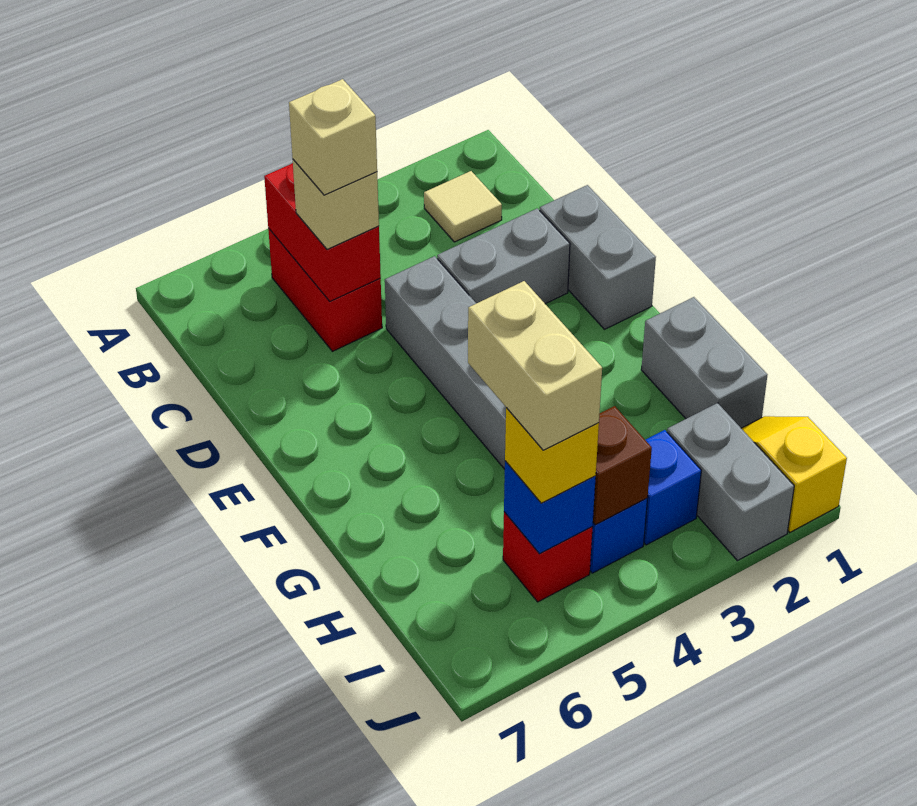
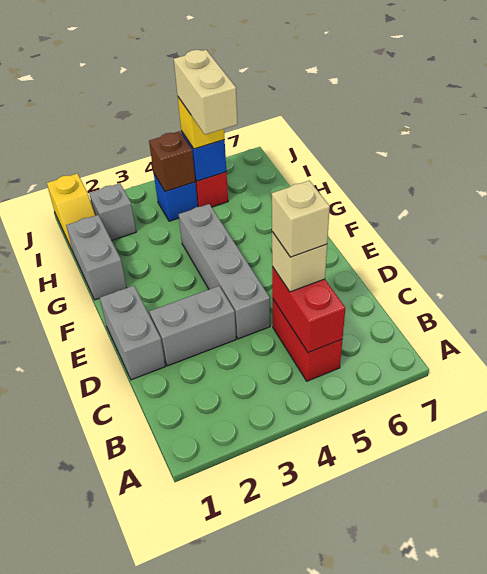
tan 1x1 tile [424,171,502,242] -> none
grey 1x2 brick [667,403,794,561] -> grey 1x1 brick [89,183,136,241]
blue 1x1 brick [644,430,701,545] -> none

